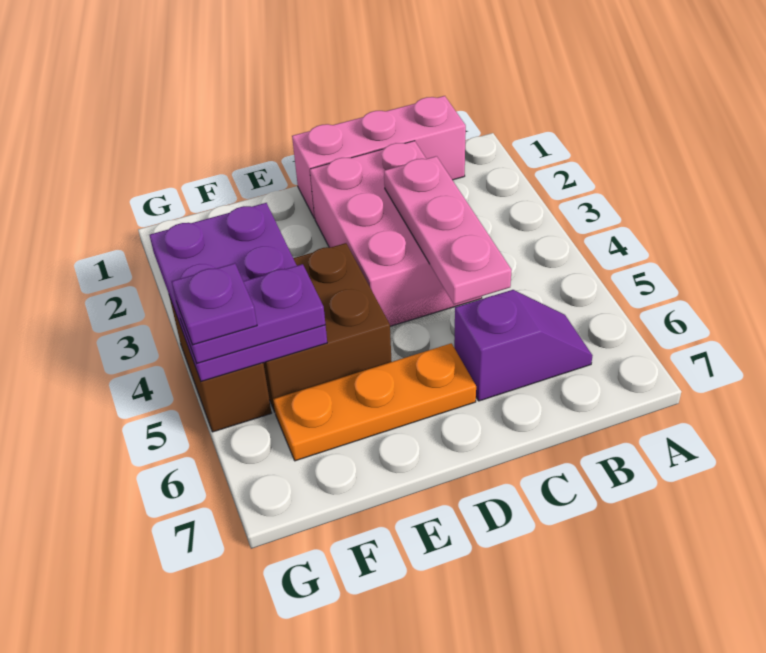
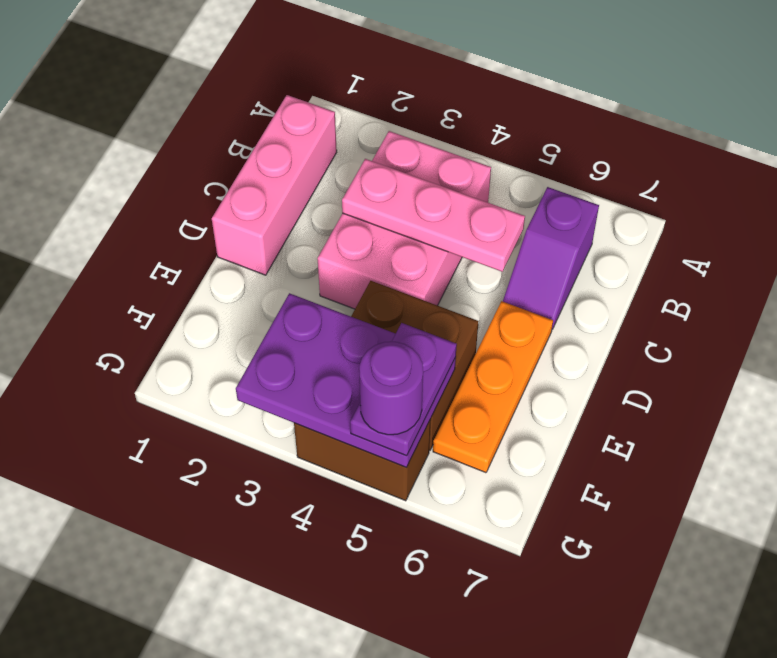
purple 1x2 slope [454,290,593,401] -> purple 1x2 slope turned to [503,187,599,329]
pink 2x3 brick [310,141,482,326] -> pink 2x3 brick turned to [318,131,491,309]
purple 1x1 plate [172,263,257,345] -> purple 1x1 round brick [359,342,423,435]

